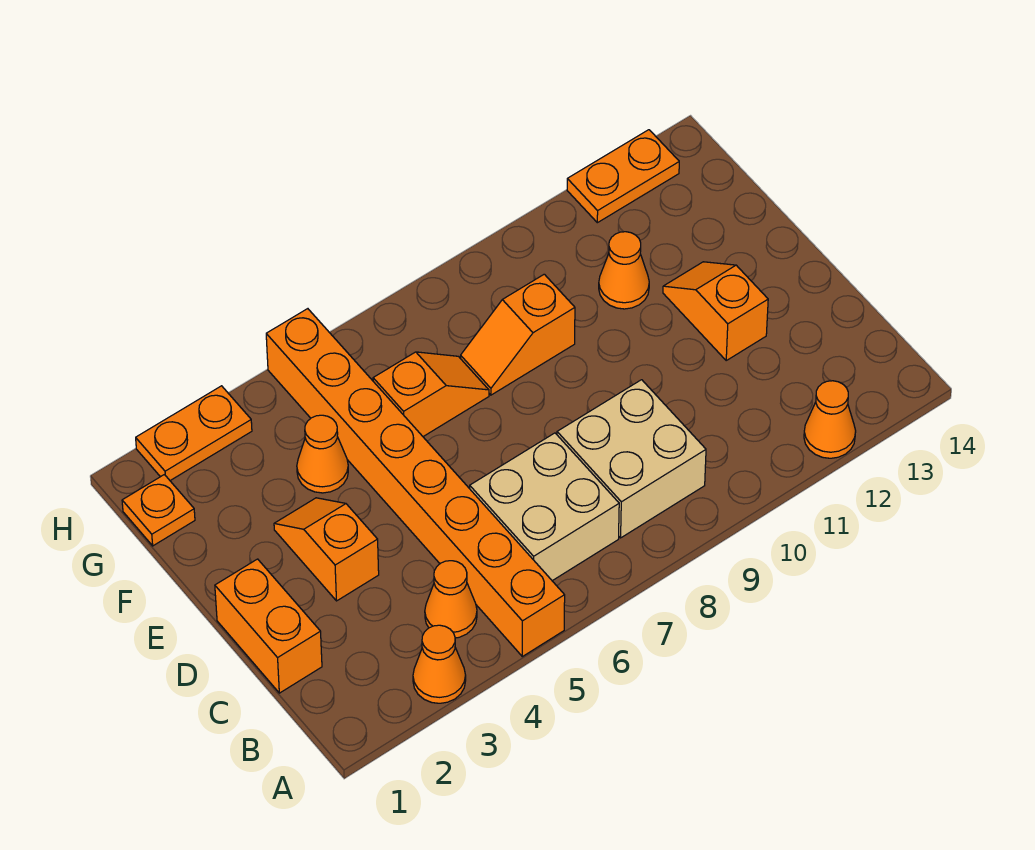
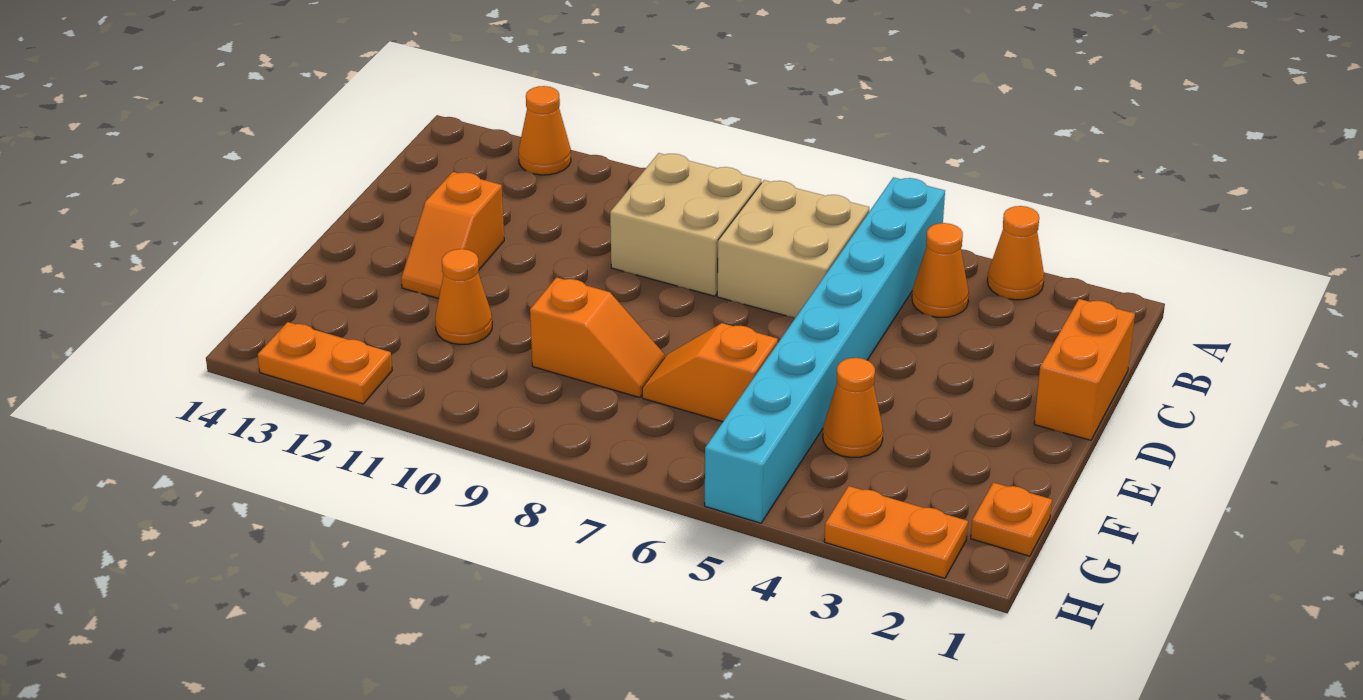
orange 1x8 brick [266,309,565,656] -> cyan 1x8 brick [705,177,945,523]
orange 1x2 slope [274,498,379,601] -> none

